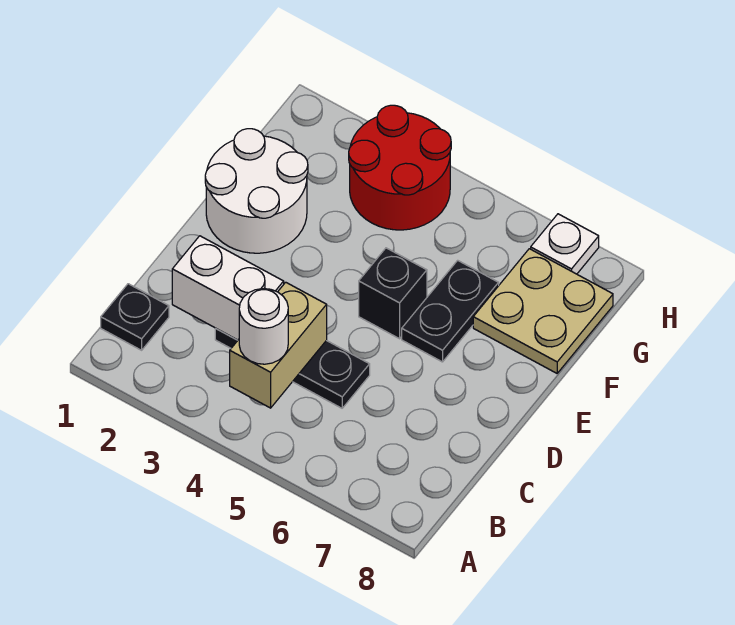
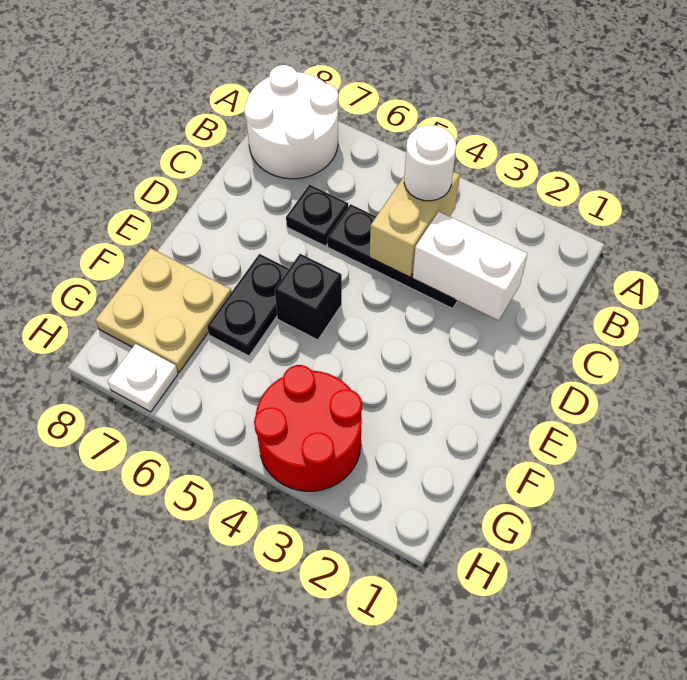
black 1x1 plate [101,284,169,350] -> black 1x1 plate moved to [286,185,348,246]
white 2x2 round brick [205,129,308,253] -> white 2x2 round brick moved to [244,65,338,179]

